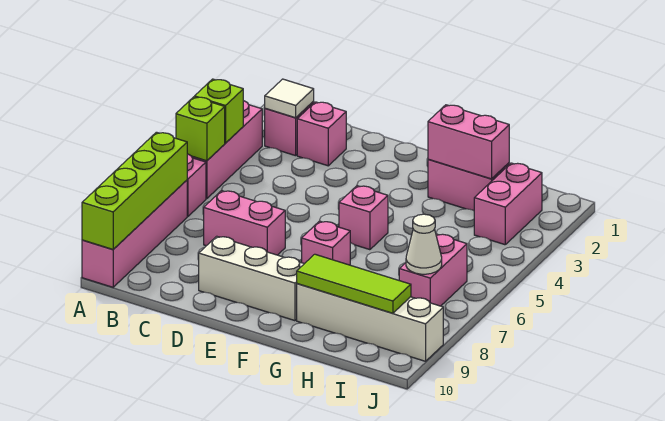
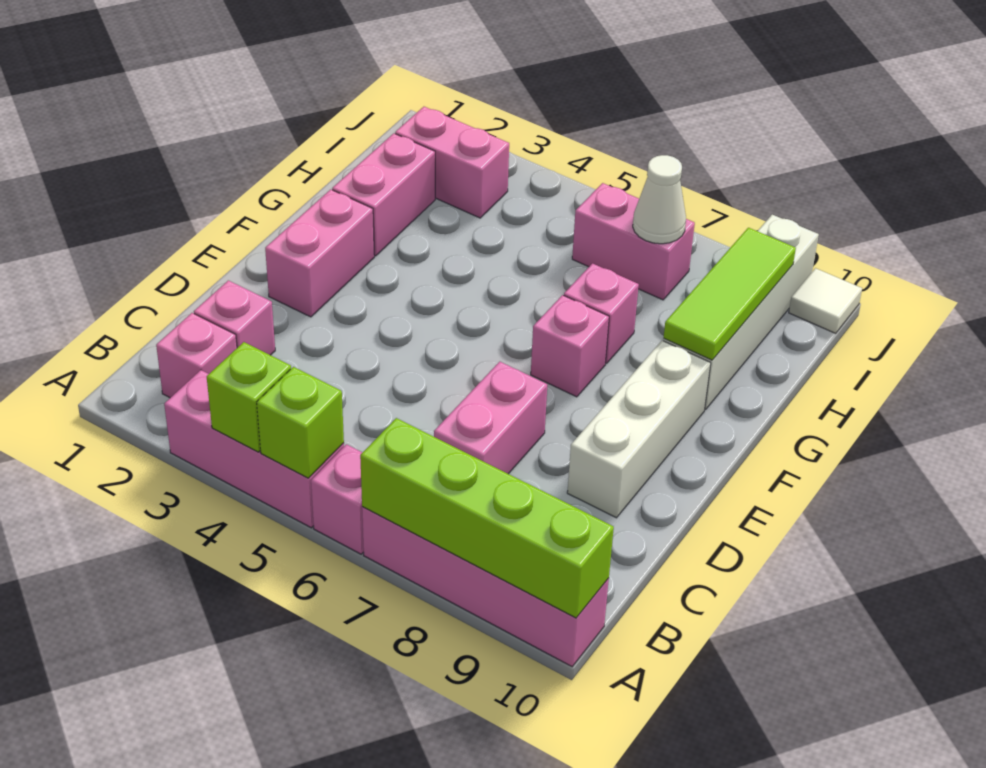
white 1x1 tile [265,79,314,118] -> white 1x1 tile moved to [789,268,862,333]
pink 1x1 brick [339,186,388,250] -> pink 1x1 brick moved to [564,264,639,363]
pink 1x2 brick [428,105,509,179] -> pink 1x2 brick moved to [265,189,374,317]

